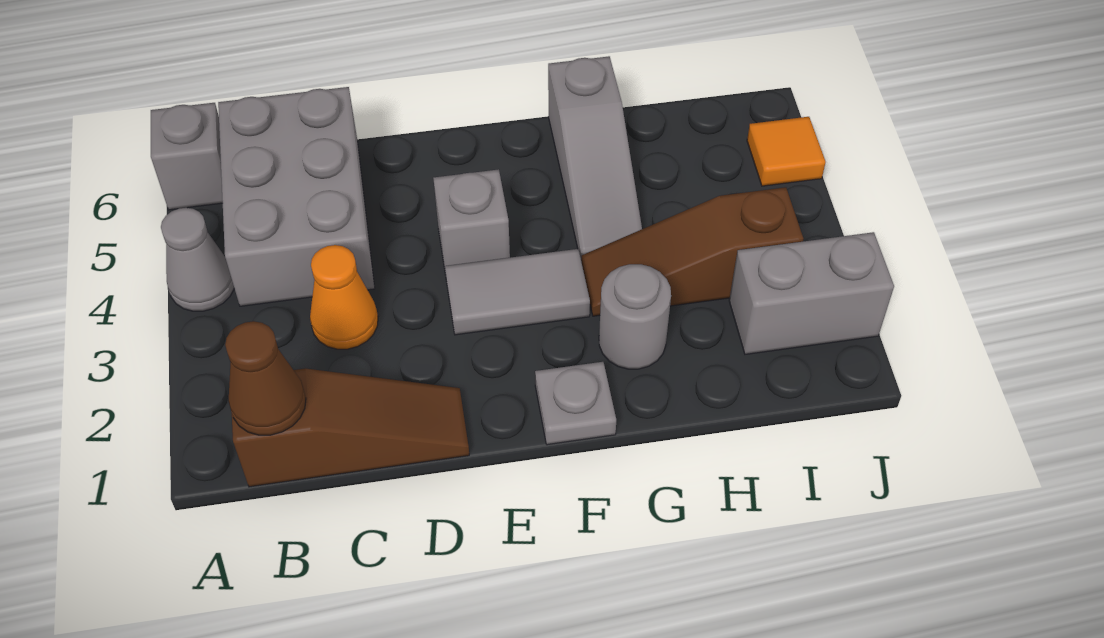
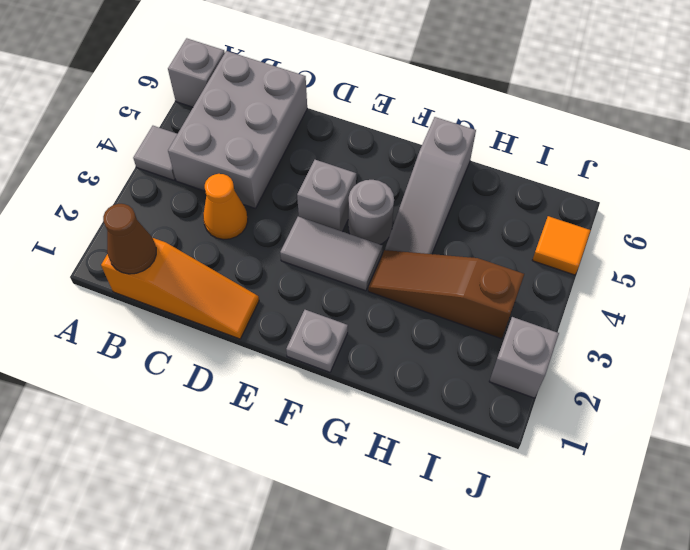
grey 1x1 cone [161,208,234,311] -> grey 1x1 tile [133,126,177,180]
brown 1x3 slope [232,368,469,487] -> orange 1x3 slope [101,238,259,339]
grey 1x1 round brick [599,264,671,369] -> grey 1x1 round brick moved to [348,180,394,245]
grey 1x2 brick [729,232,894,354] -> grey 1x1 brick [489,317,559,398]

